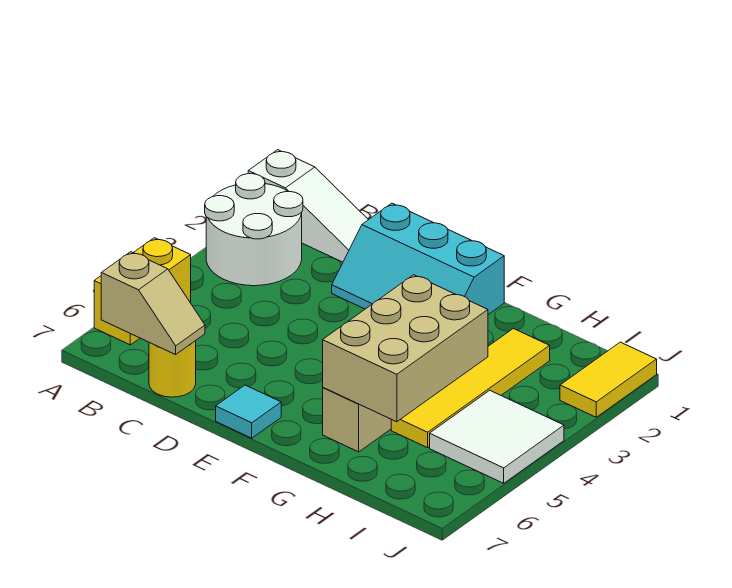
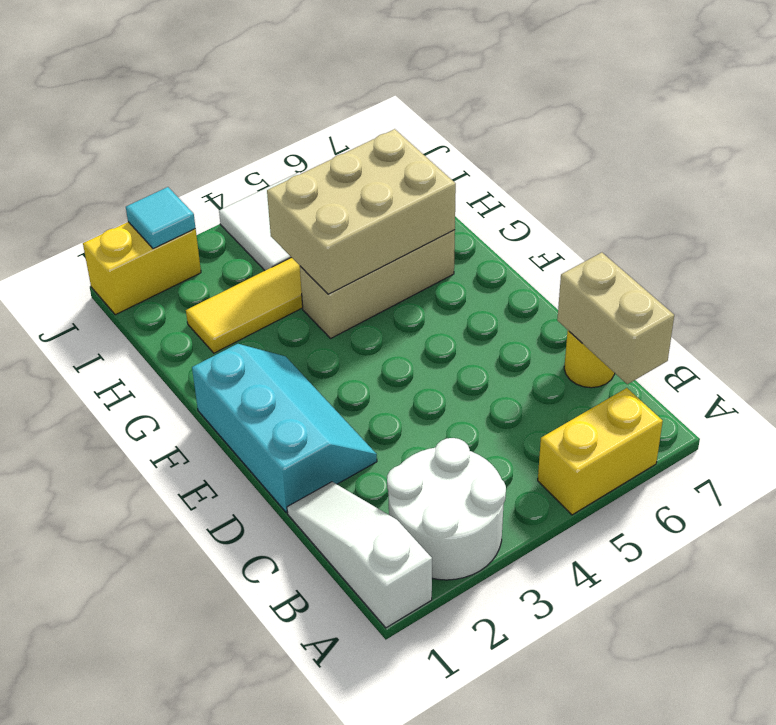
tan 1x2 slope [101,252,205,355] -> tan 1x2 brick [557,252,674,384]
cyan 1x1 tile [216,385,281,438] -> cyan 1x1 tile moved to [126,187,195,249]
yellow 1x2 tile [560,342,657,417] -> yellow 1x2 brick [83,222,201,315]

